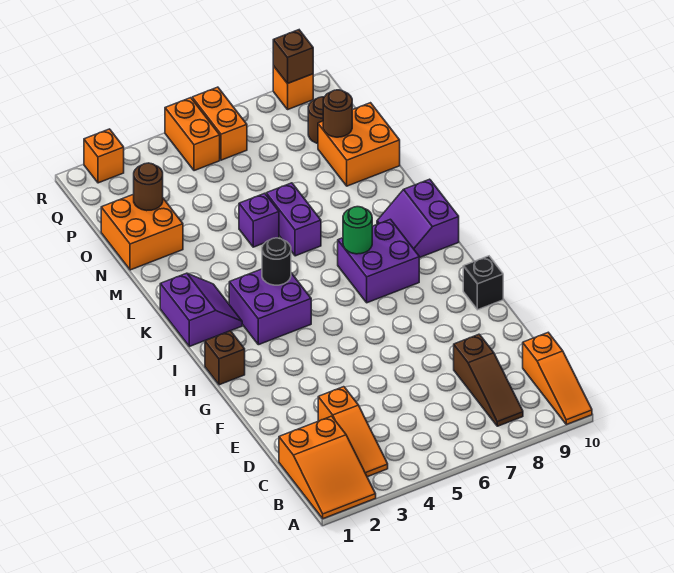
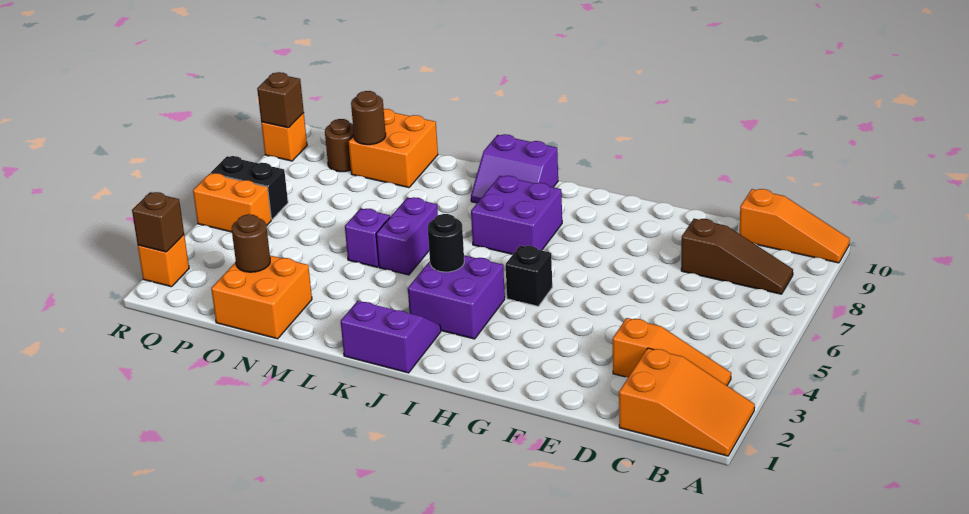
black 1x1 brick [463,256,503,310] -> black 1x1 brick moved to [506,246,552,306]
brown 1x1 brick [205,331,245,385] -> brown 1x1 brick moved to [132,192,184,252]
green 1x1 round brick [343,207,372,254] -> none
purple 1x2 brick [266,183,321,256] -> purple 1x2 brick turned to [376,197,438,275]
orange 1x2 brick [192,87,247,160] -> black 1x2 brick [211,156,288,220]

